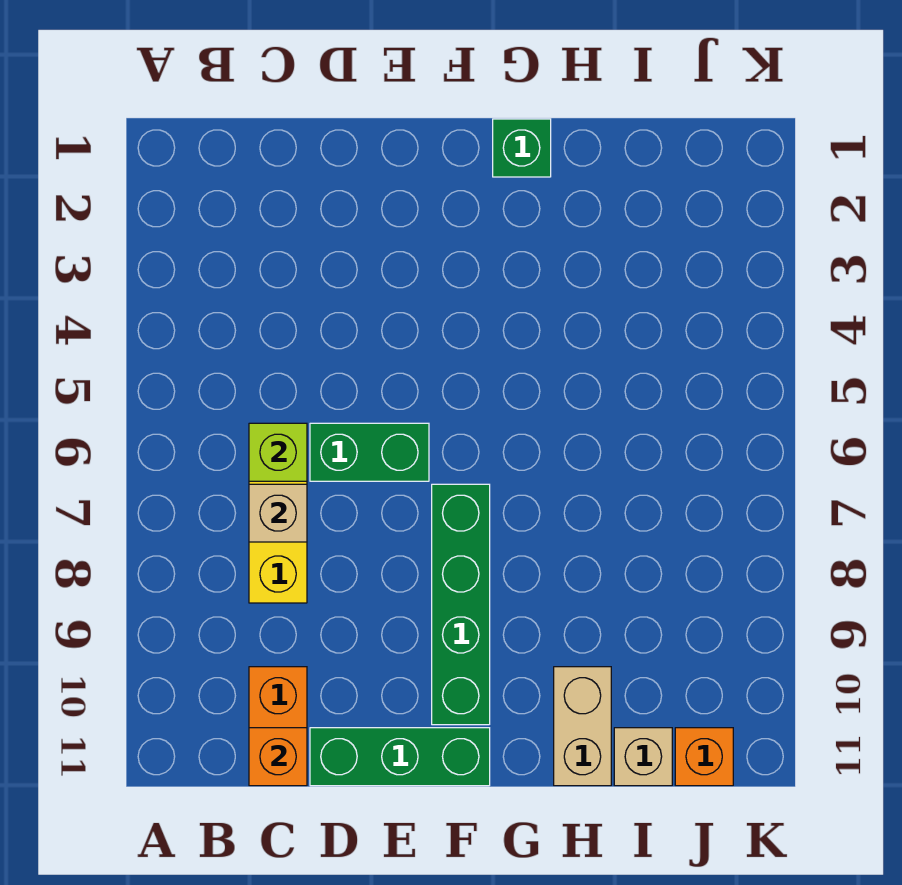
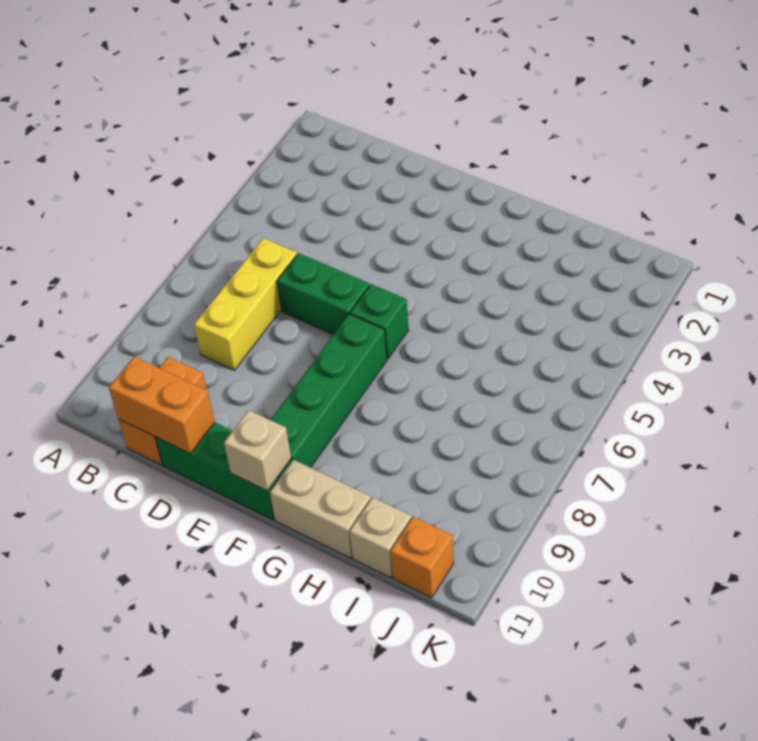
lime 1x1 brick [249,423,307,481] -> none
tan 1x1 brick [249,484,307,542] -> tan 1x1 brick moved to [224,410,291,491]
orange 1x1 brick [249,728,307,786] -> orange 1x2 brick [109,356,215,454]
green 1x1 brick [493,119,551,177] -> green 1x1 brick moved to [350,284,408,359]
tan 1x2 brick [554,667,611,786] -> tan 1x2 brick turned to [270,460,371,558]

